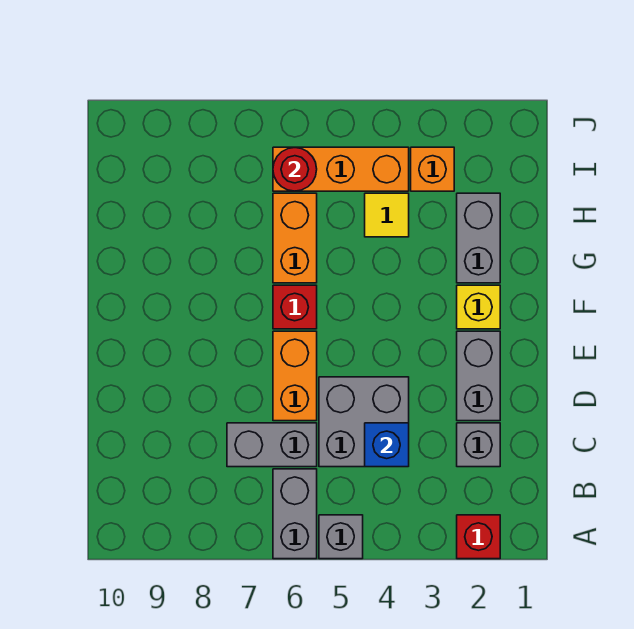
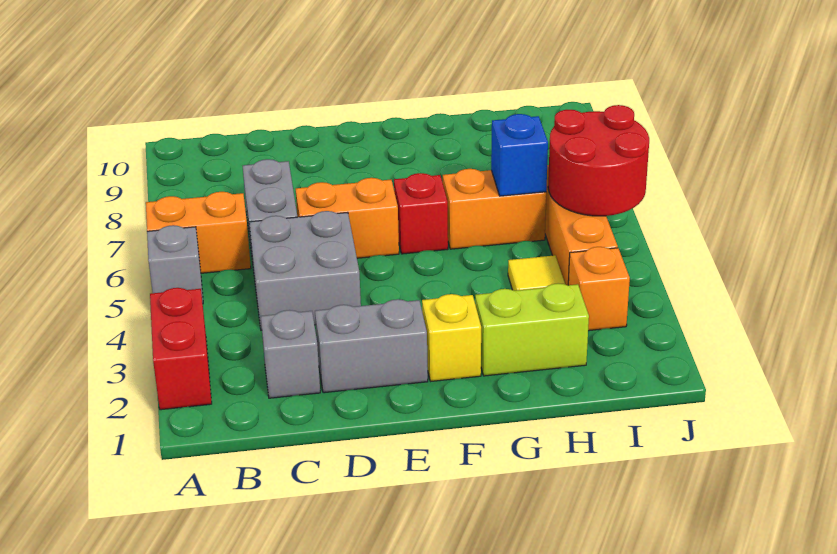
red 1x1 brick [457,515,500,559] -> red 1x2 brick [150,288,212,410]
grey 1x2 brick [273,469,317,559] -> orange 1x2 brick [146,192,251,273]
blue 1x1 brick [365,423,409,467] -> blue 1x1 brick moved to [491,114,548,196]
grey 1x2 brick [457,193,500,283] -> lime 1x2 brick [475,283,589,376]
red 1x1 round brick [273,147,317,191] -> red 2x2 round brick [548,105,649,216]

